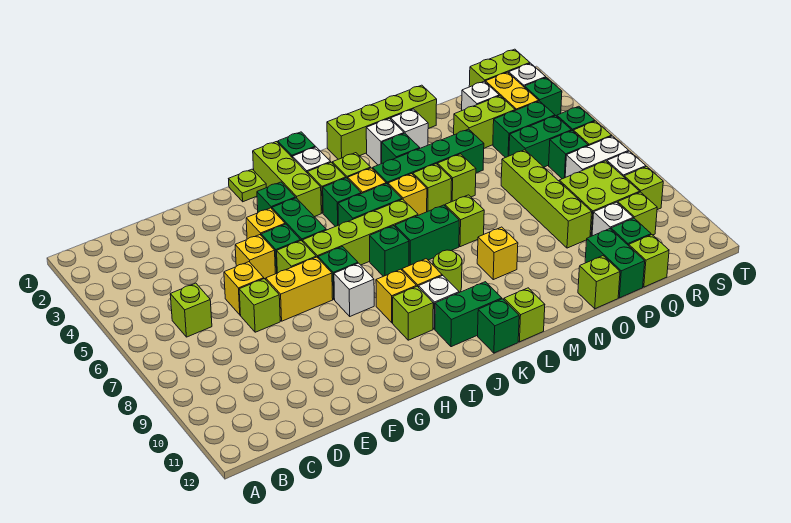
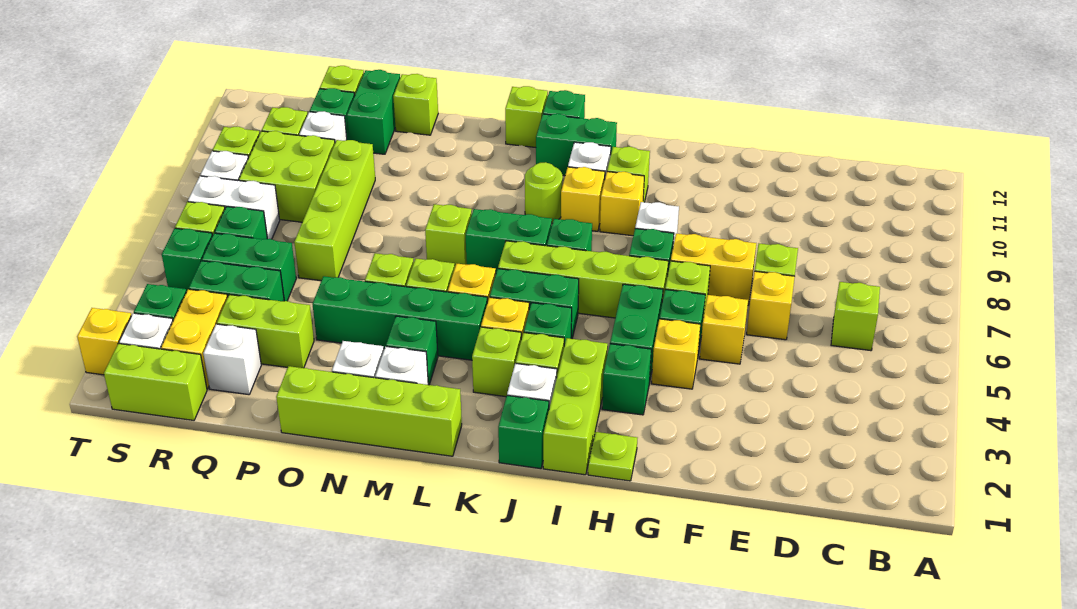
yellow 1x1 brick [477,227,518,280] -> yellow 1x1 brick moved to [77,308,132,375]

